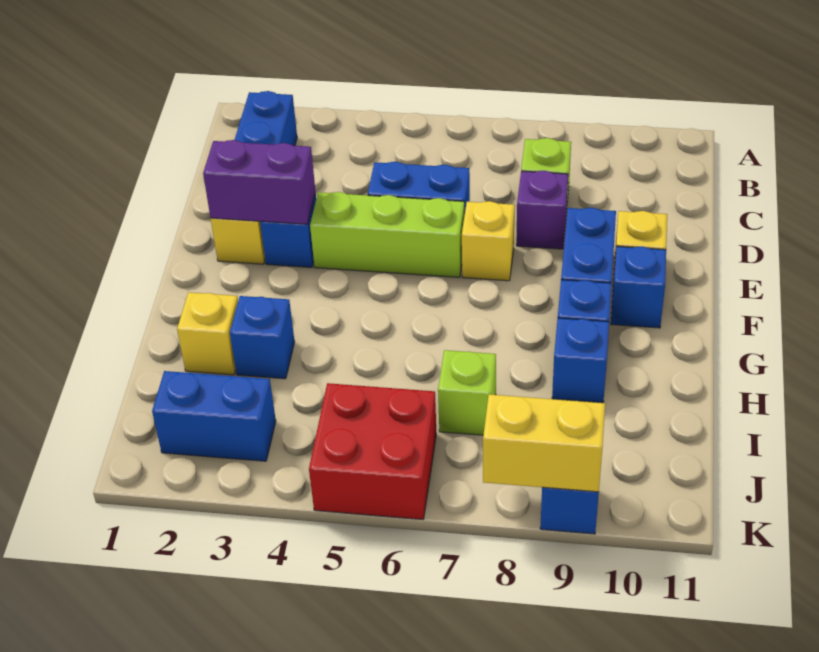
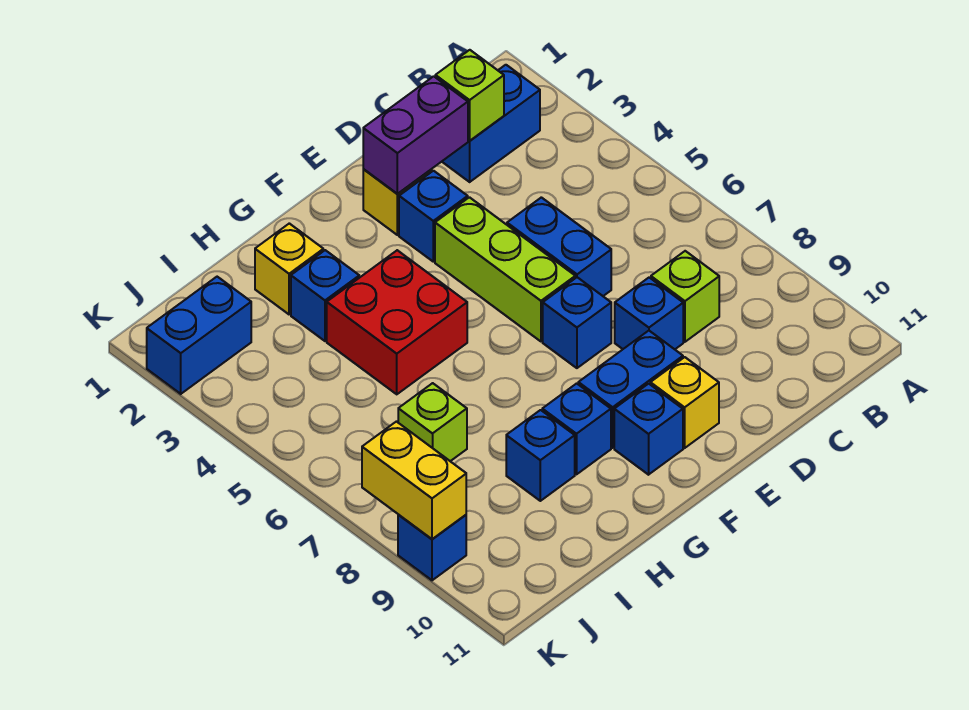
none -> lime 1x1 brick [435,50,504,141]
purple 1x1 brick [516,171,568,249] -> blue 1x1 brick [615,277,683,349]
purple 1x2 brick [203,140,316,224] -> purple 1x2 brick turned to [363,76,468,194]
yellow 1x1 brick [462,201,515,281] -> blue 1x1 brick [543,277,611,368]
blue 1x2 brick [152,371,276,461] -> blue 1x2 brick turned to [147,277,251,394]
red 2x2 brick [309,383,436,519] -> red 2x2 brick moved to [327,250,467,394]

